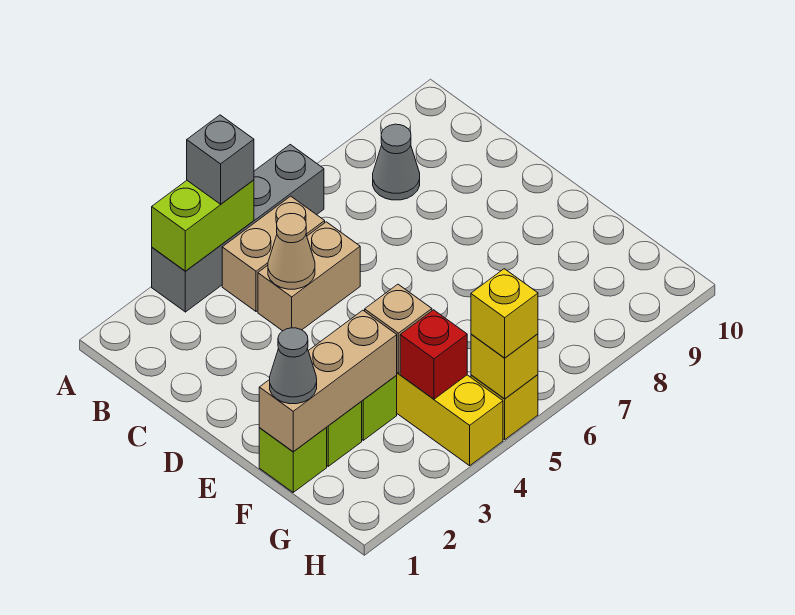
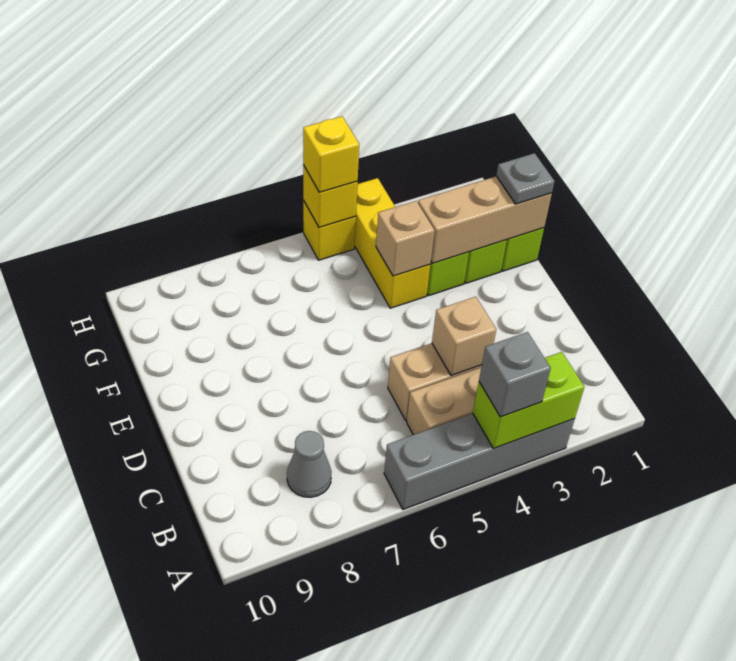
tan 1x1 cone [268,214,315,289] -> tan 1x1 brick [432,297,496,376]
grey 1x1 cone [270,328,317,404] -> grey 1x1 plate [496,153,555,204]
red 1x1 brick [400,310,467,399] -> none

